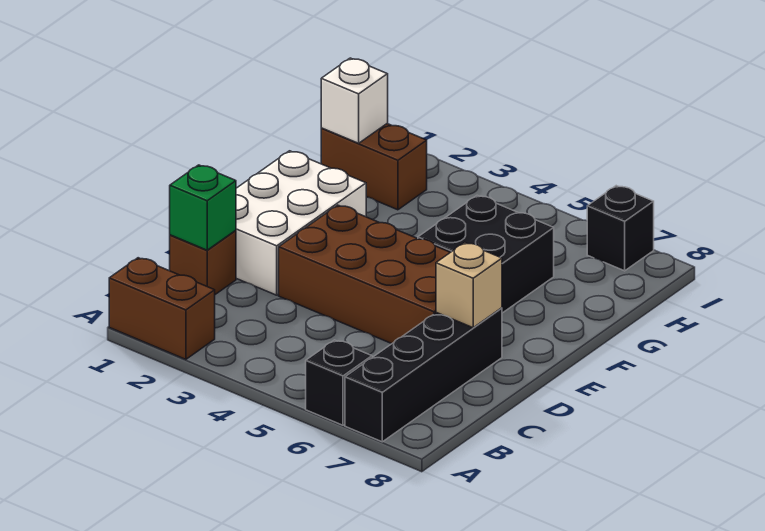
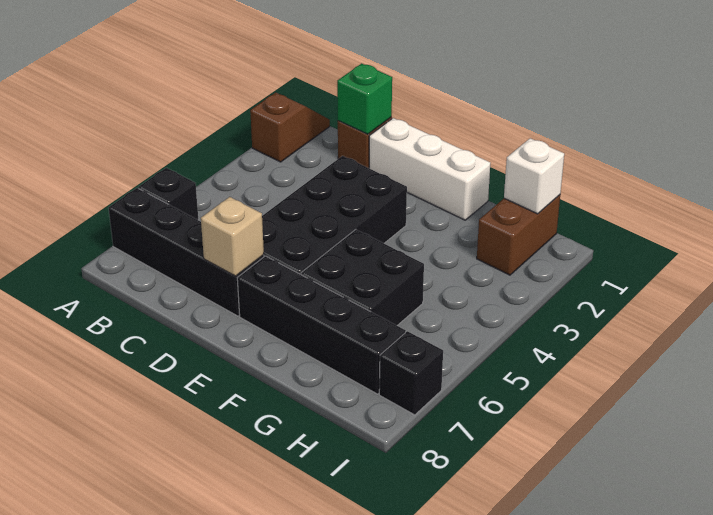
brown 1x2 brick [109,258,215,359] -> brown 1x2 slope [250,93,330,162]
white 2x3 brick [236,151,366,295] -> white 1x3 brick [369,118,490,220]
brown 2x4 brick [279,205,450,344] -> black 2x4 brick [262,156,407,274]
none -> black 1x4 brick [237,256,406,394]

